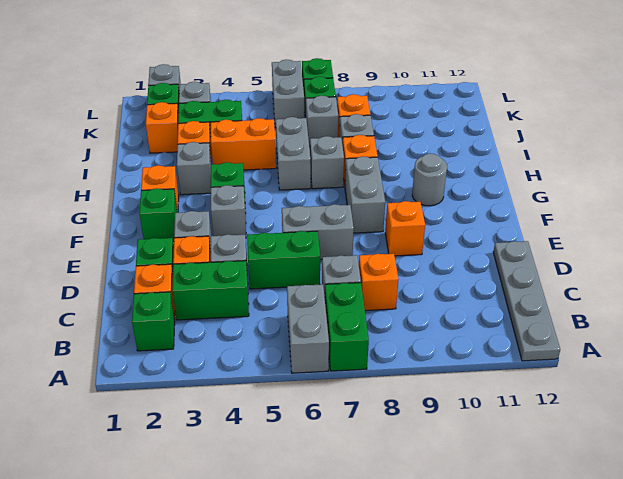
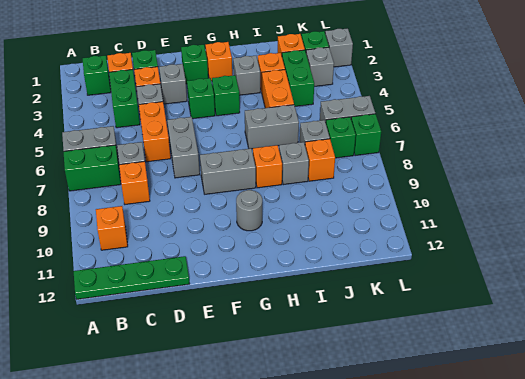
grey 1x4 plate [493,241,560,361] -> green 1x4 plate [74,256,190,299]
green 1x2 brick [247,231,320,289] -> orange 1x2 brick [139,102,171,162]
orange 1x1 brick [385,201,425,256] -> orange 1x1 brick moved to [96,206,128,250]
grey 1x1 brick [211,185,246,237] -> green 1x1 brick [187,78,215,119]
grey 1x1 brick [310,136,344,189] -> none

